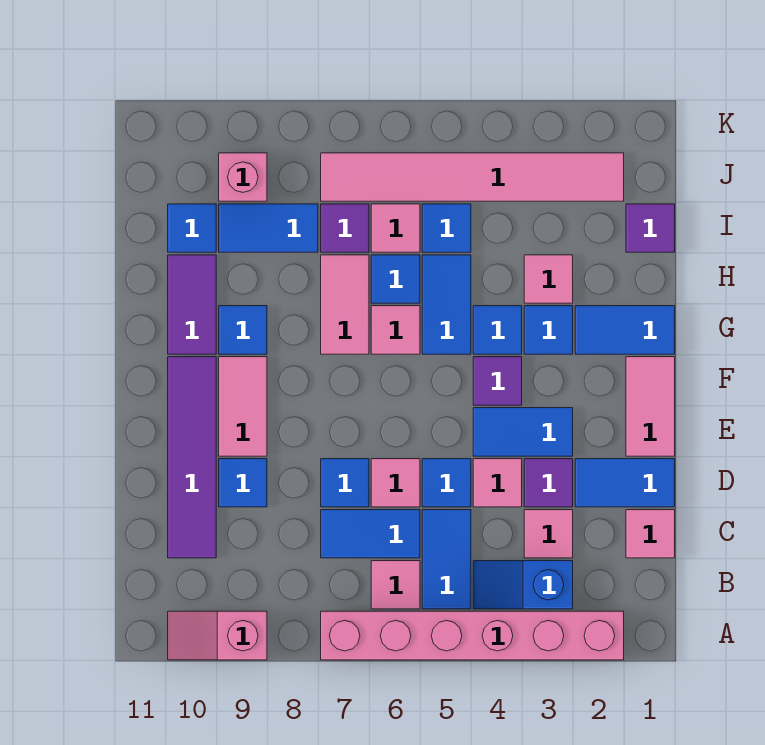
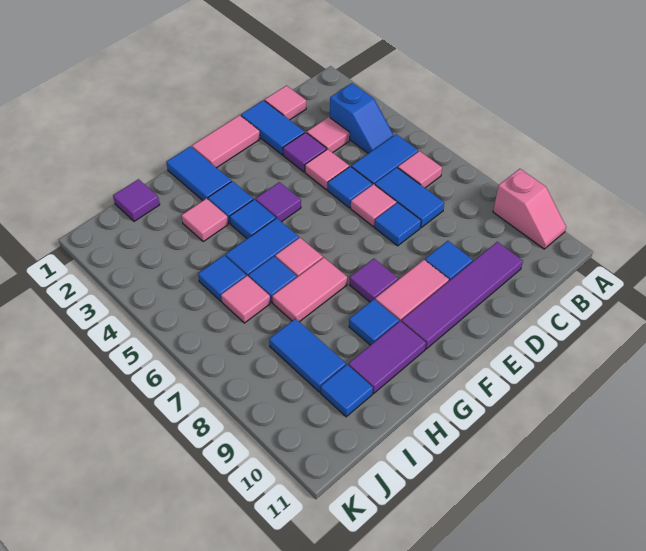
pink 1x6 brick [321,611,624,660] -> none
blue 1x2 tile [473,408,573,456] -> none
purple 1x1 tile [321,204,369,252] -> purple 1x1 tile moved to [350,259,398,302]
pink 1x6 tile [321,153,624,201] -> none
pink 1x1 brick [219,153,267,201] -> none

